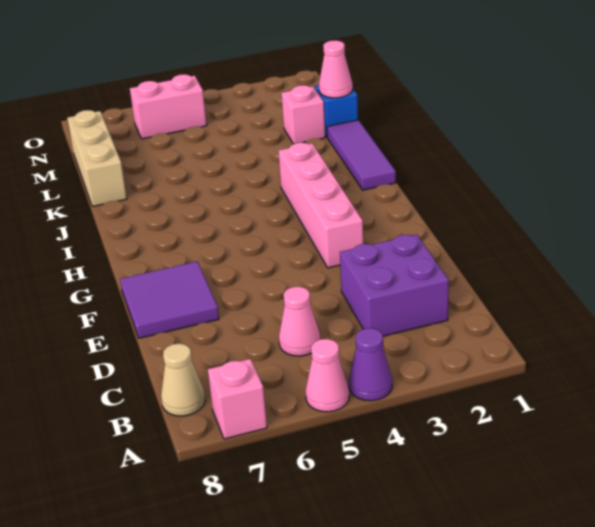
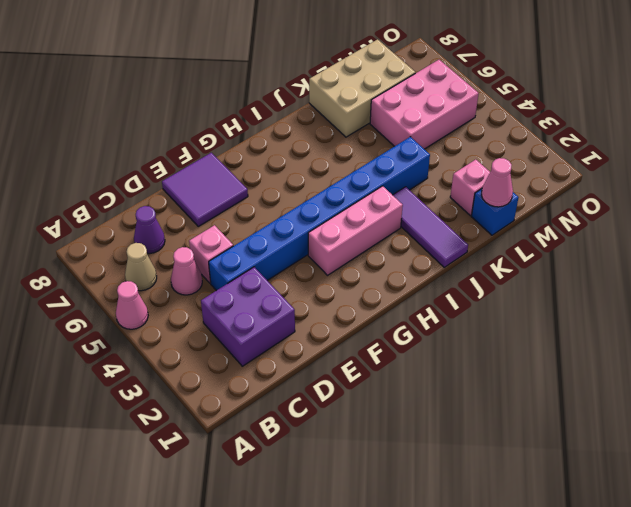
purple 1x1 cone [349,328,392,401] -> purple 1x1 cone moved to [134,206,165,254]
pink 1x1 brick [208,359,267,439] -> pink 1x1 brick moved to [189,225,233,283]
tan 1x1 cone [161,344,205,416] -> tan 1x1 cone moved to [125,243,157,291]
none -> blue 1x8 brick [209,137,430,291]
pink 1x4 brick [278,143,363,268] -> pink 1x3 brick [308,186,403,275]
purple 1x3 tile [327,120,396,190] -> purple 1x3 tile turned to [393,187,468,267]
tan 1x3 brick [67,110,127,207] -> tan 2x3 brick [309,39,416,137]
pink 1x2 brick [130,74,207,139] -> pink 2x3 brick [370,60,479,149]

